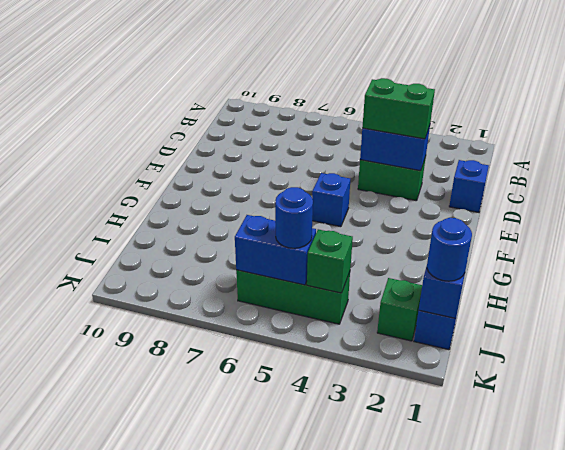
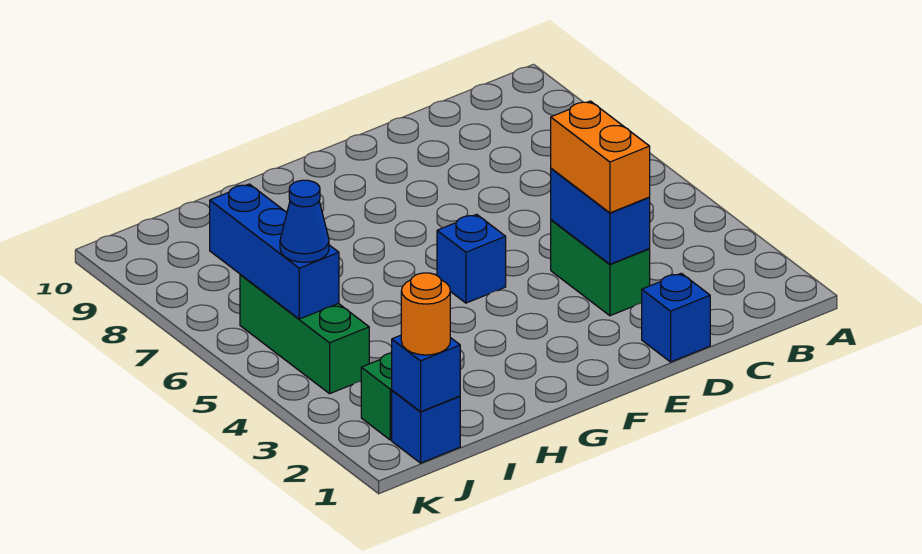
green 1x2 brick [362,78,435,139] -> orange 1x2 brick [551,101,650,213]
blue 1x1 round brick [427,218,472,281] -> orange 1x1 round brick [401,273,450,355]
green 1x1 brick [307,229,353,293] -> none
blue 1x2 brick [235,215,316,285] -> blue 1x3 brick [210,184,339,319]
blue 1x1 round brick [275,187,313,248] -> blue 1x1 cone [280,180,329,262]

